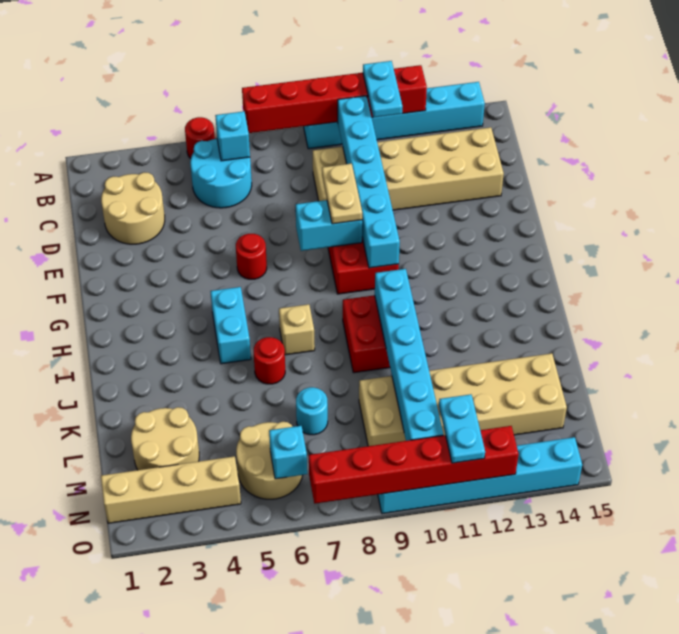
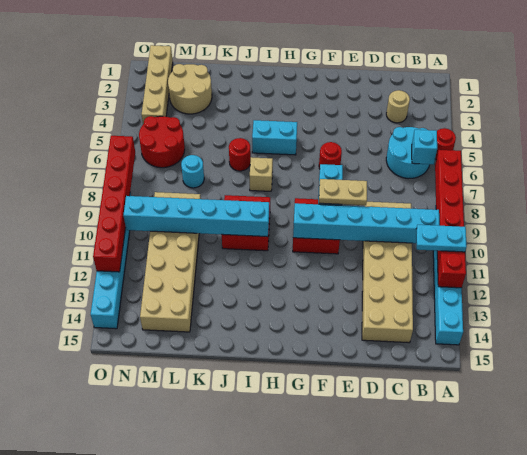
tan 2x2 round brick [101,172,165,244] -> tan 1x1 round brick [386,90,410,123]
tan 2x2 round brick [236,422,303,499] -> red 2x2 round brick [139,116,185,168]
cyan 1x1 brick [269,426,307,479] -> none
cyan 1x2 plate [439,394,485,463] -> none

